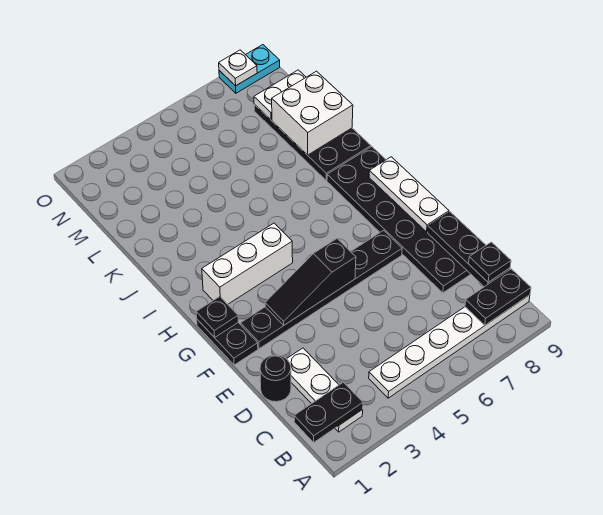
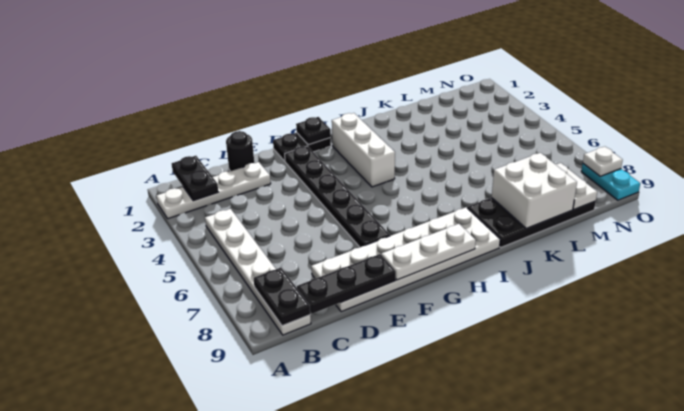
white 1x3 plate [287,348,363,432] -> white 1x4 plate [157,162,271,219]
black 1x1 plate [469,242,511,282] -> none
black 2x6 plate [327,147,471,293] -> white 2x6 plate [311,207,500,312]
black 1x3 slope [265,239,356,325] -> none

